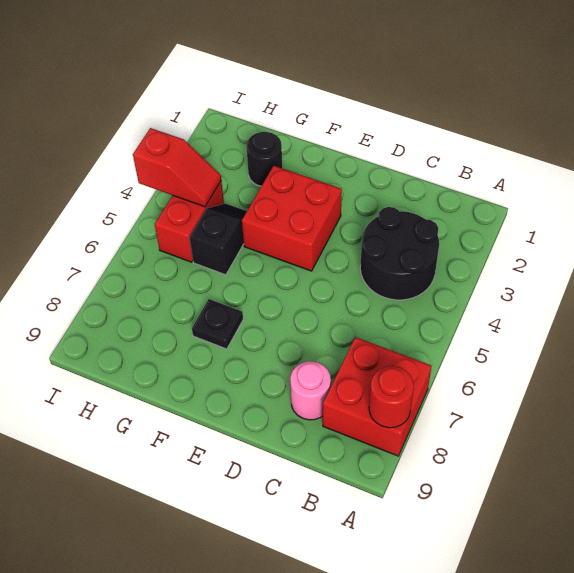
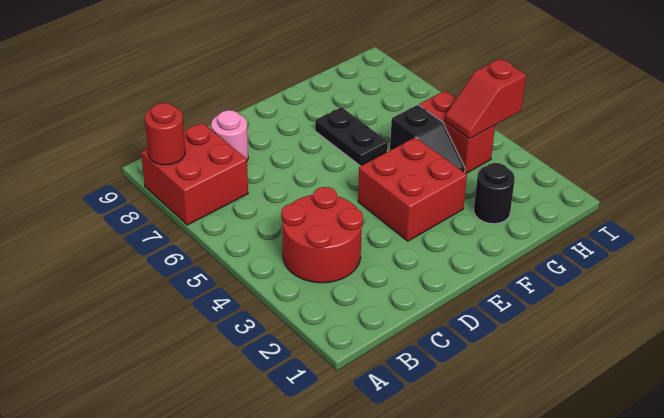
black 2x2 round brick [360,207,439,300] -> red 2x2 round brick [281,187,363,283]
black 1x1 plate [192,299,243,349] -> black 1x2 plate [315,107,388,166]

